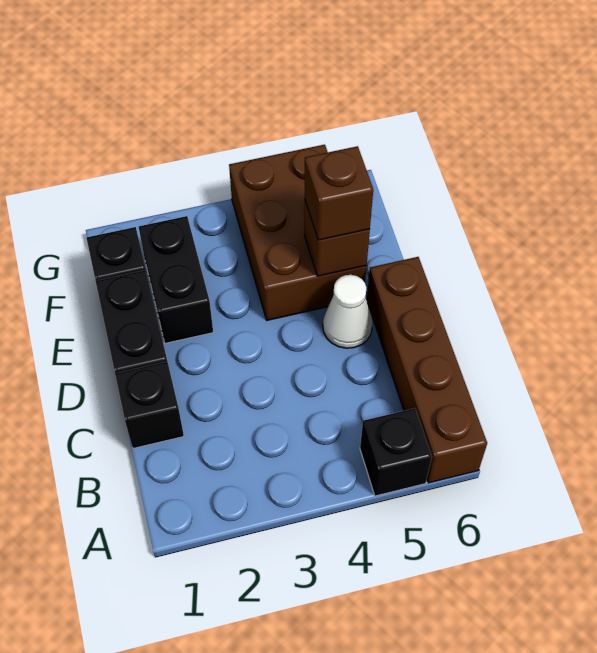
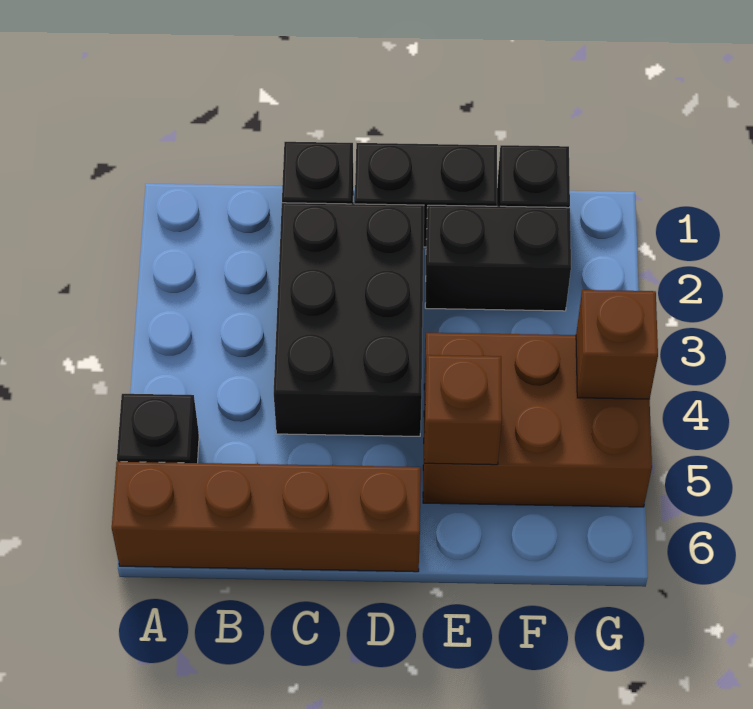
none -> black 2x3 brick [274,203,424,436]
white 1x1 cone [323,275,373,348] -> none
brown 1x1 brick [305,146,373,240] -> brown 1x1 brick moved to [576,290,658,399]

